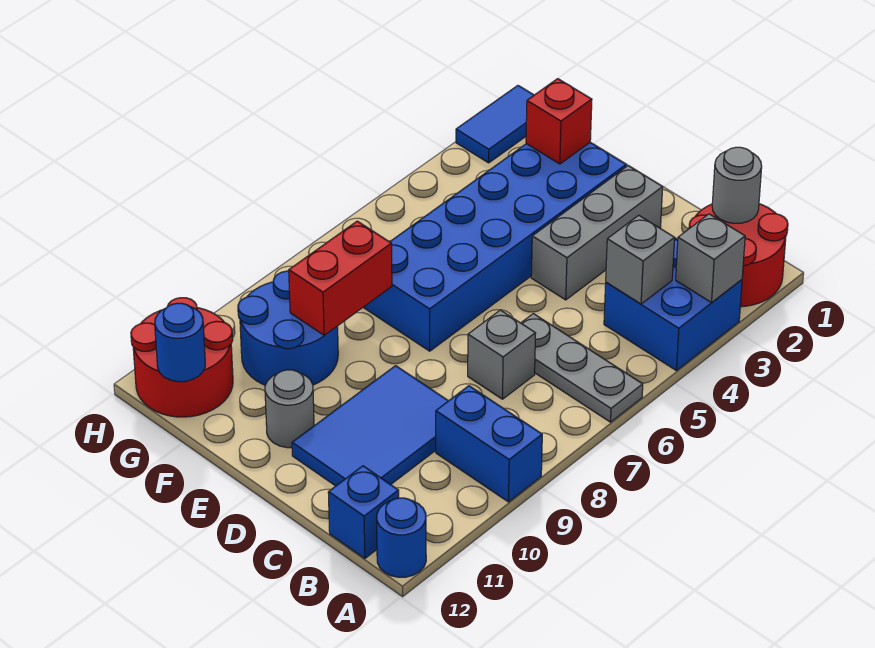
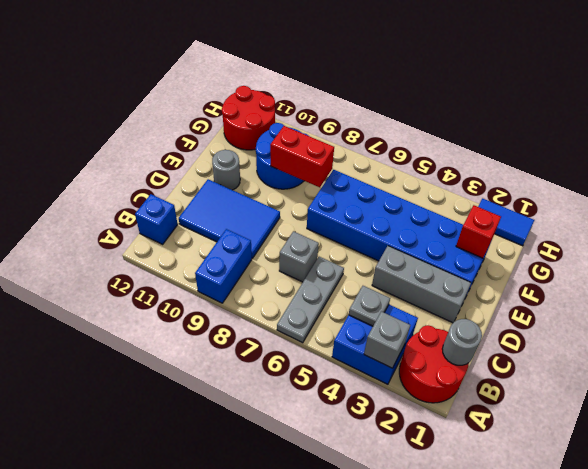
blue 1x1 round brick [377,498,426,577] -> none
grey 1x1 brick [606,215,675,304] -> grey 1x1 plate [349,286,390,326]
blue 1x1 round brick [155,303,205,382] -> none

